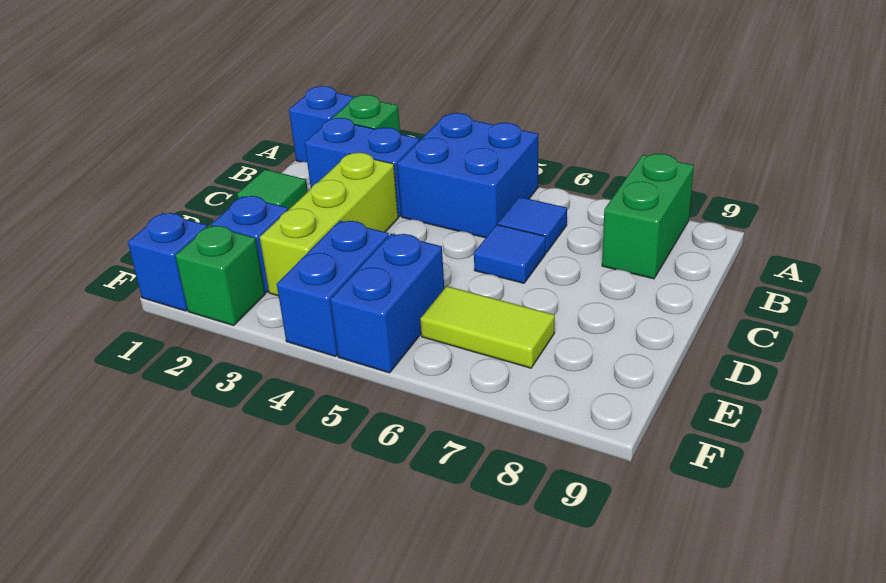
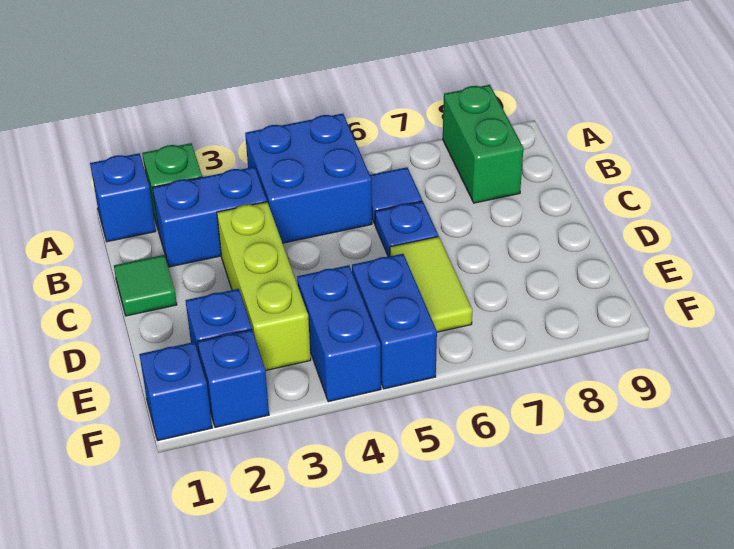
blue 1x1 tile [474,225,546,283] -> blue 1x1 plate [375,201,438,257]
lime 1x2 tile [420,286,555,368] -> lime 1x2 tile turned to [390,236,472,332]
green 1x1 brick [175,226,265,326] -> blue 1x1 brick [198,329,269,427]

